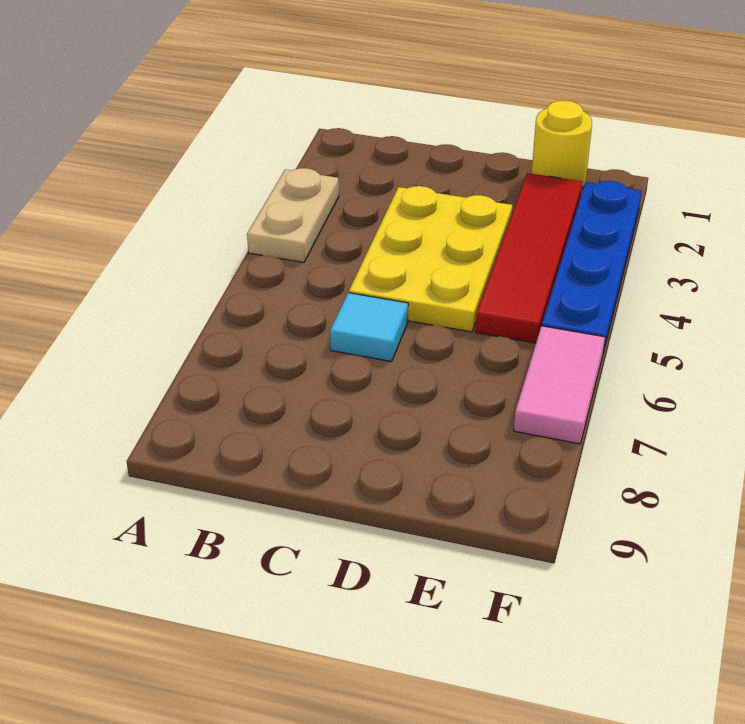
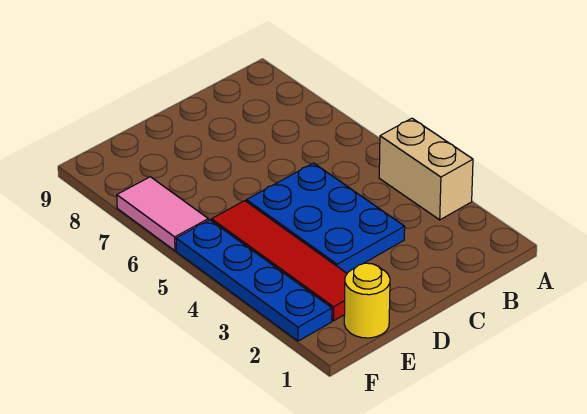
tan 1x2 plate [247,168,339,262] -> tan 1x2 brick [379,118,473,220]
yellow 2x3 plate [349,186,512,332] -> blue 2x3 plate [246,163,405,273]
cyan 1x1 tile [330,293,408,362] -> none

